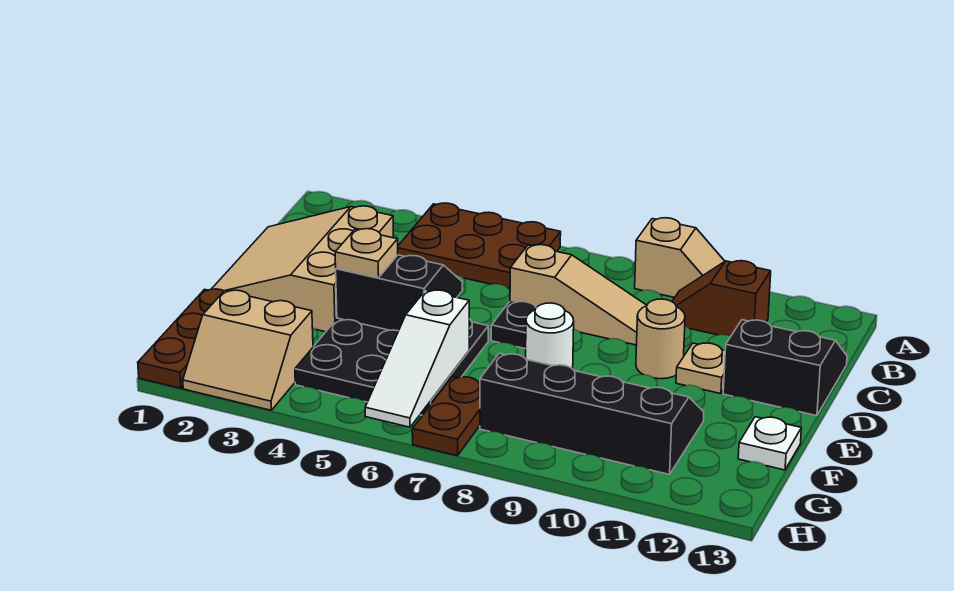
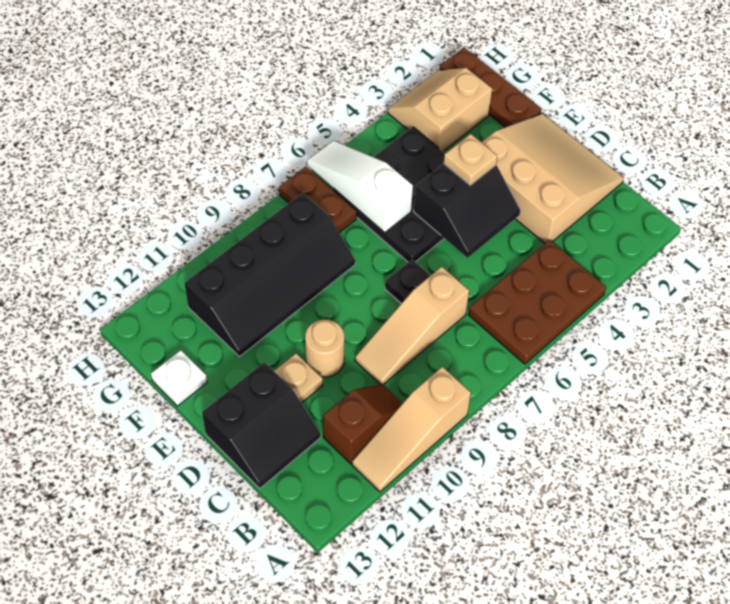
tan 1x2 slope [635,218,725,298] -> tan 1x3 slope [352,367,471,492]
white 1x1 round brick [526,303,574,369] -> none

